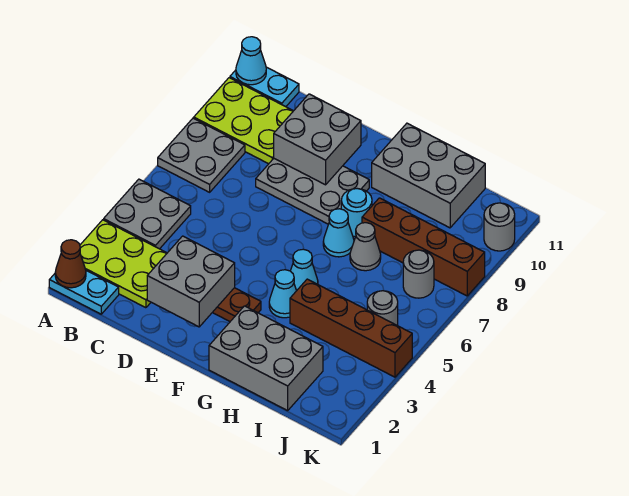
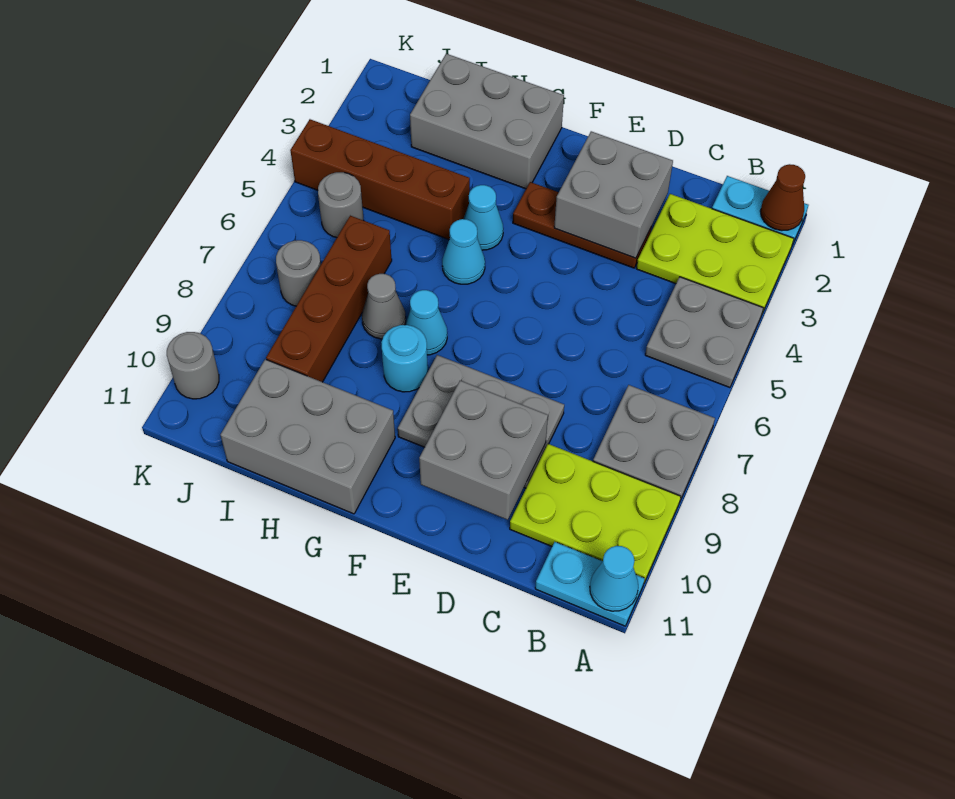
brown 1x4 brick [362,198,485,296] -> brown 1x4 brick turned to [266,216,392,382]

